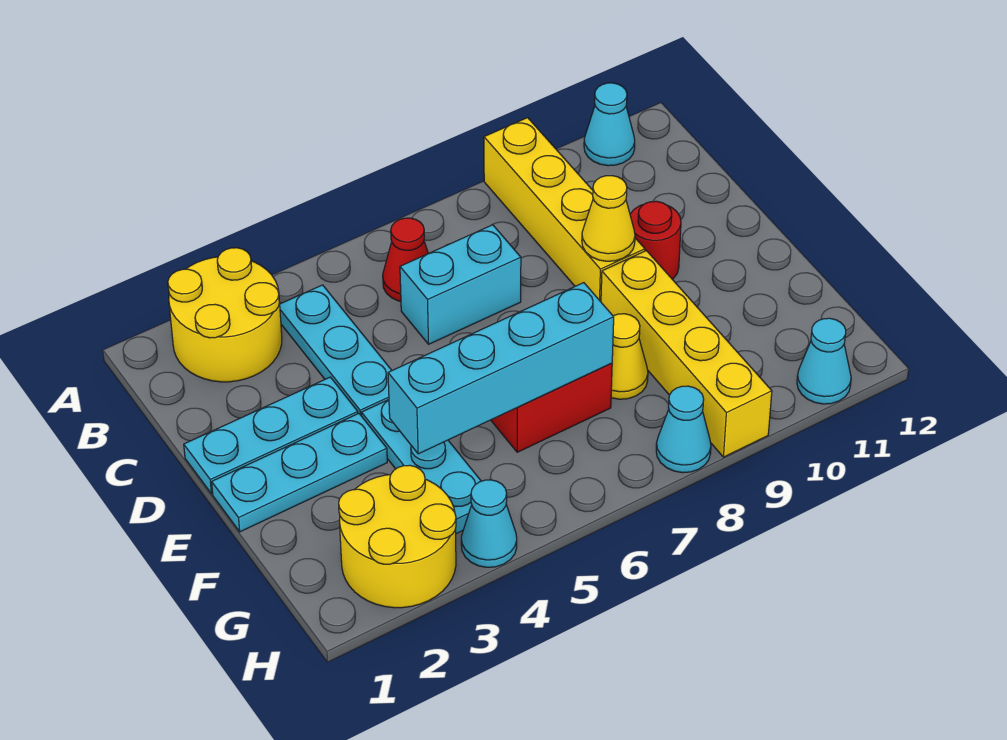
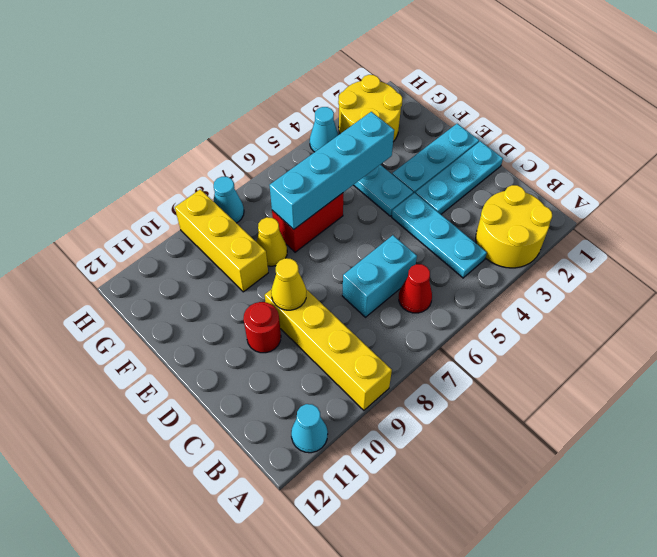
yellow 1x4 brick [601,251,772,457] -> yellow 1x3 brick [175,189,268,292]
cyan 1x1 cone [797,318,851,404] -> none

